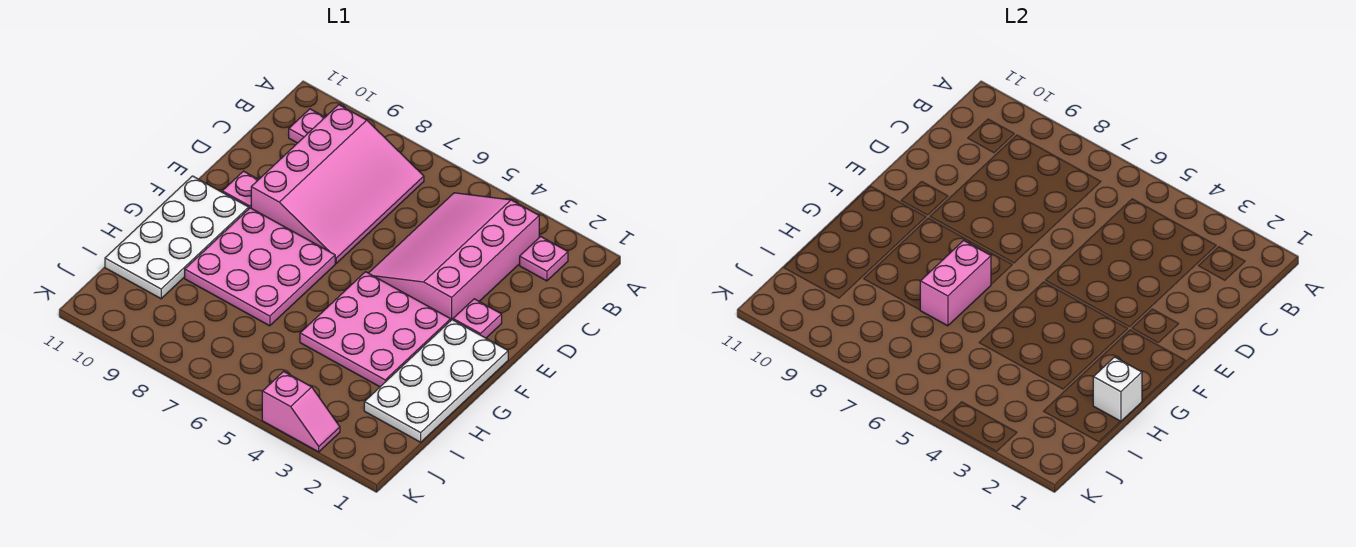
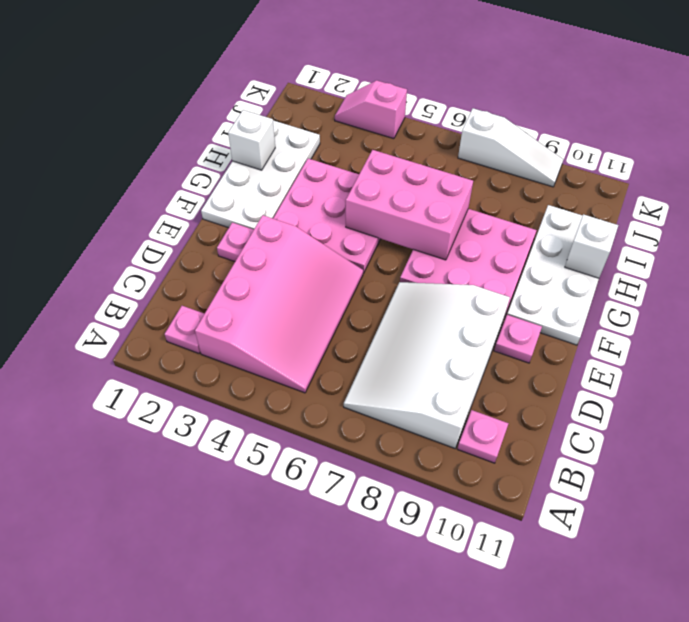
pink 3x4 slope [251,105,424,263] -> white 3x4 slope [344,282,510,448]
pink 1x2 brick [920,240,991,326] -> pink 2x3 brick [346,150,473,260]
none -> white 1x1 brick [565,214,618,278]
none -> white 1x3 slope [458,108,563,187]

